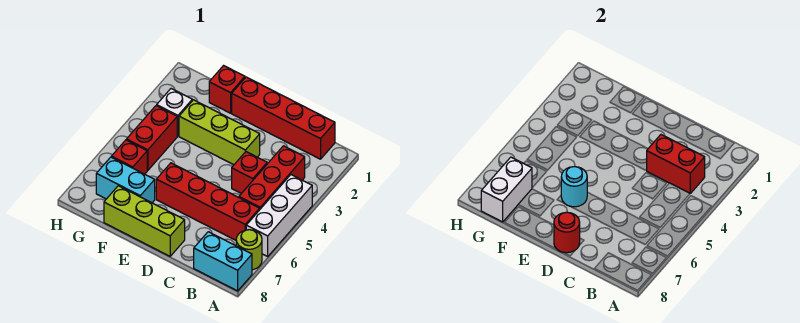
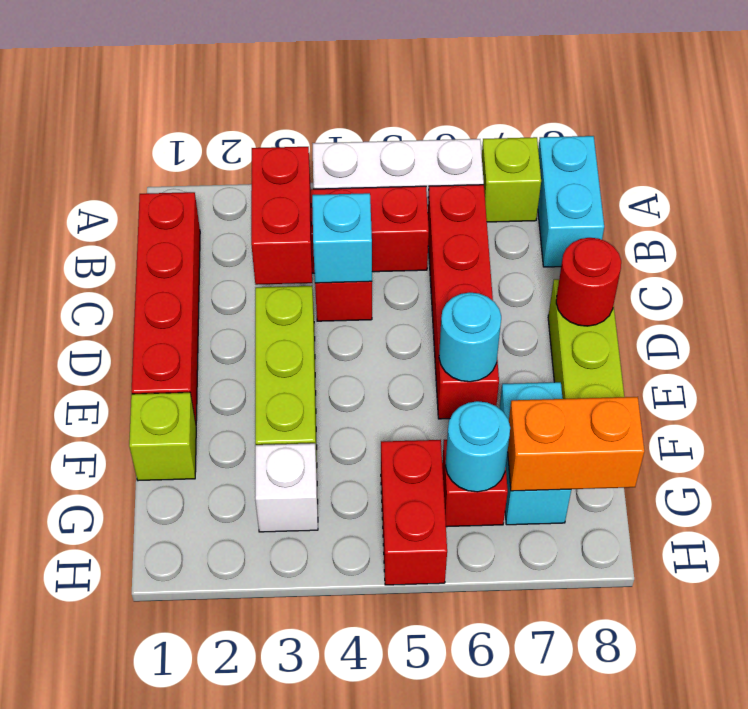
lime 1x1 round brick [236,230,262,270] -> lime 1x1 brick [482,137,541,222]
none -> cyan 1x1 brick [312,193,372,283]
red 1x1 brick [209,66,245,113] -> lime 1x1 brick [129,393,196,481]
red 1x2 brick [127,106,177,170] -> red 1x2 brick turned to [381,440,447,585]
none -> cyan 1x1 round brick [445,401,510,492]
white 1x2 brick [481,157,532,222] -> orange 1x2 brick [508,397,644,491]

